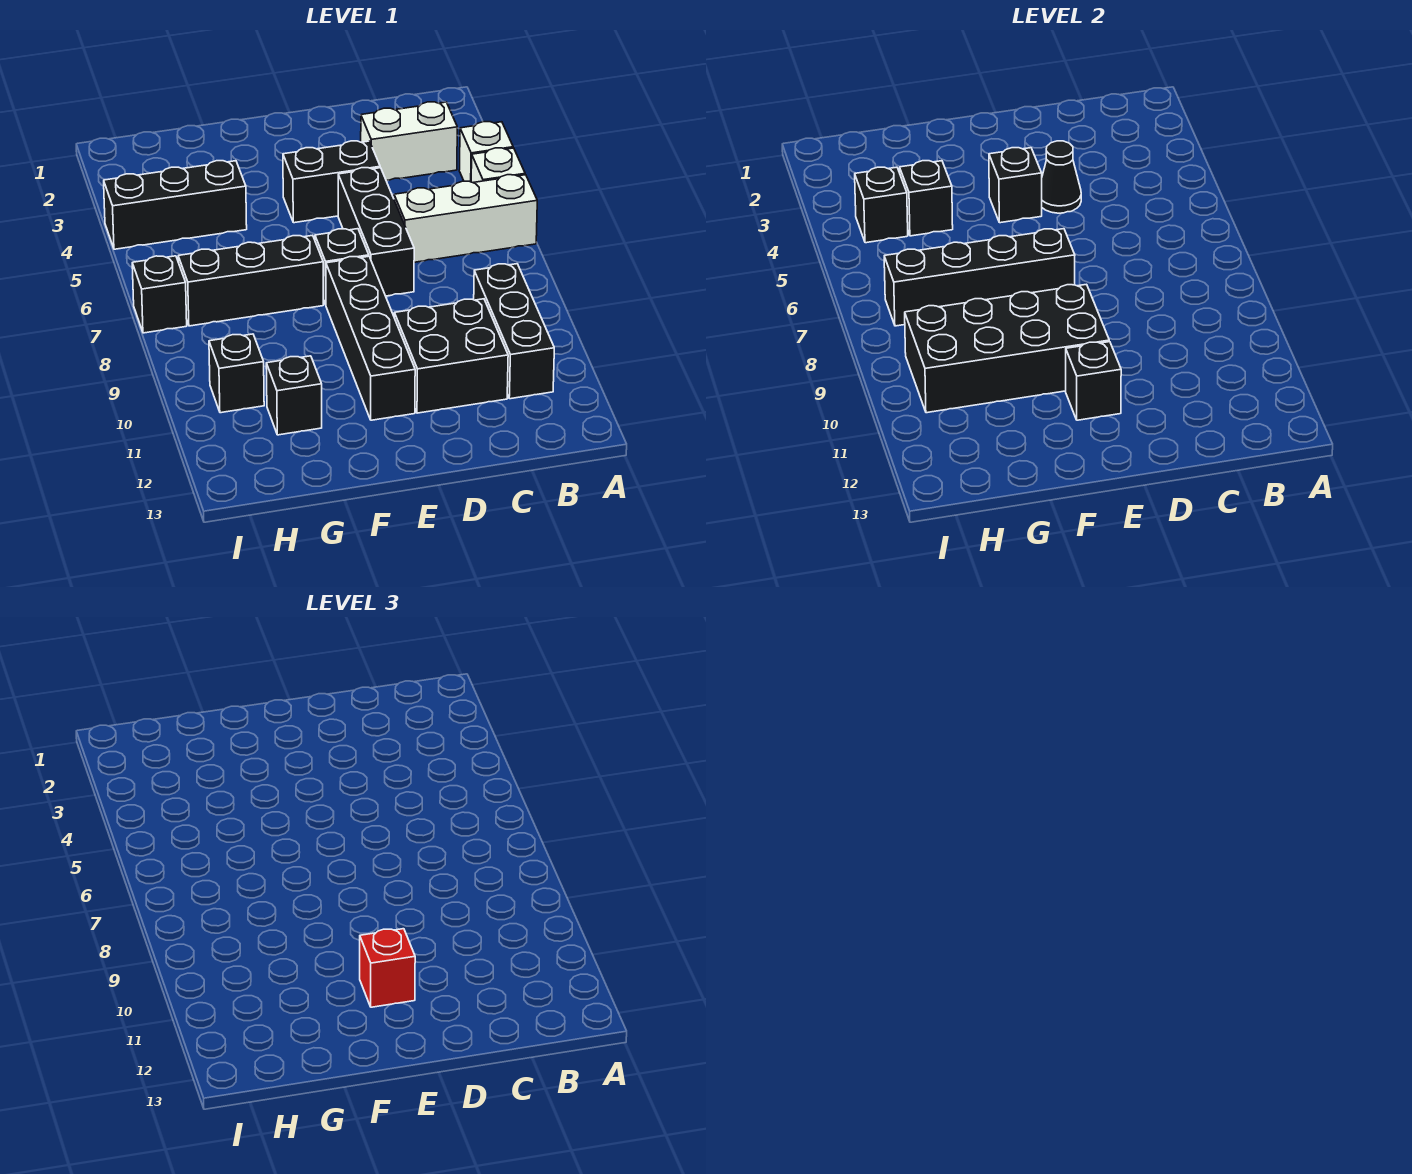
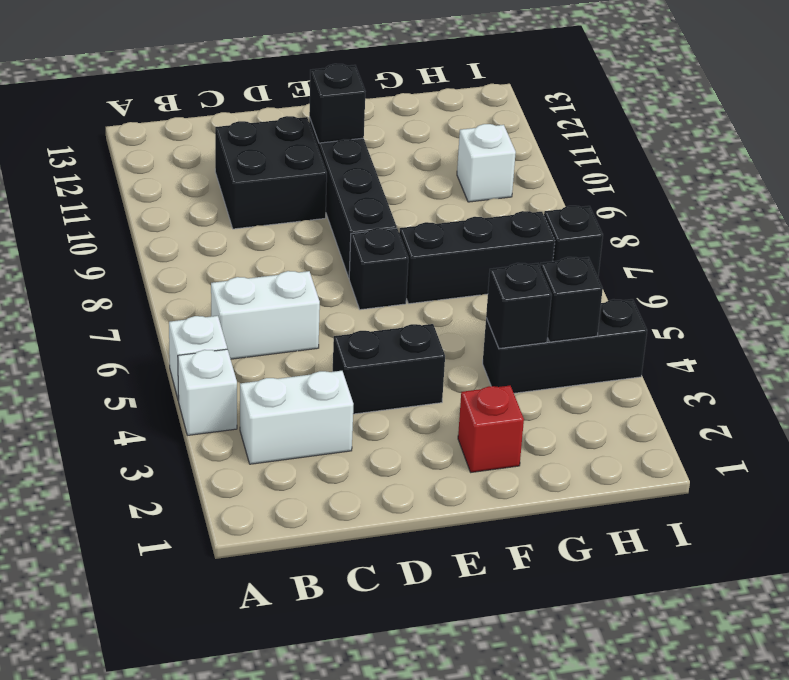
white 1x3 brick [394,175,537,262] -> white 1x2 brick [211,271,320,359]
black 1x3 brick [474,264,554,399] -> none
black 1x1 cone [1042,141,1081,213] -> none
black 1x3 brick [338,168,414,296] -> none
black 1x1 brick [989,148,1042,223] -> none
black 1x4 brick [884,229,1075,326] -> none
black 2x4 brick [905,284,1109,413] -> none
red 1x1 brick [360,929,415,1007] -> red 1x1 brick moved to [458,386,524,472]
black 1x1 brick [266,356,322,435] -> none
black 1x1 brick [209,334,264,413] -> white 1x1 brick [457,124,516,202]

